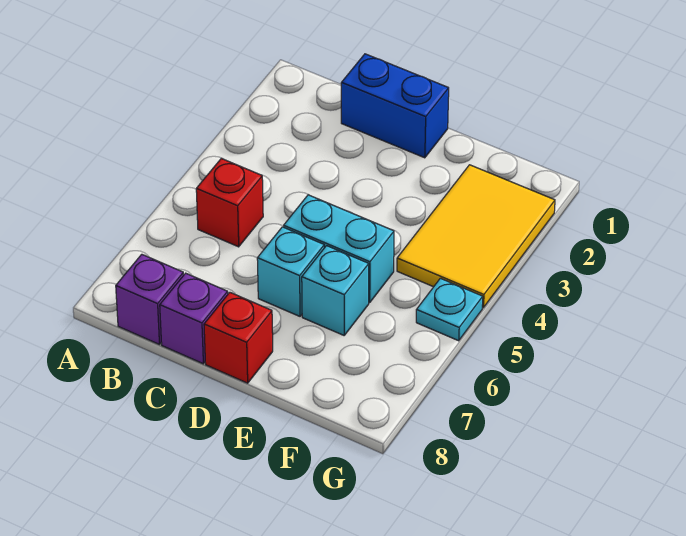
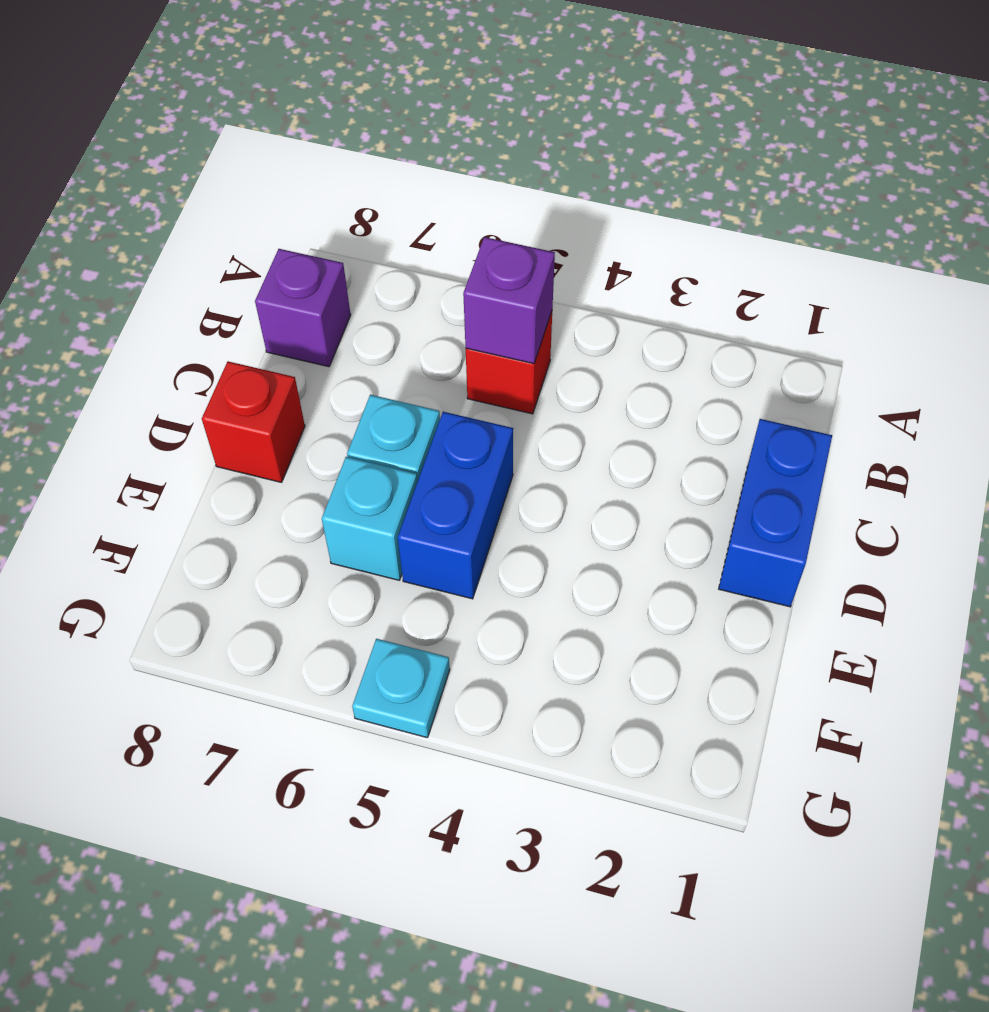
purple 1x1 brick [160,273,228,364] -> purple 1x1 brick moved to [463,237,555,364]
cyan 1x2 brick [284,195,394,303] -> blue 1x2 brick [398,412,513,599]
yellow 2x3 tile [397,165,555,308] -> none

